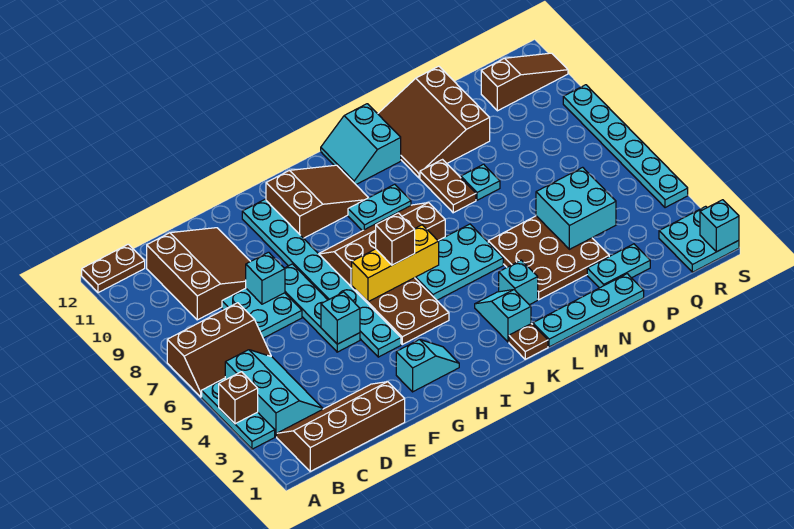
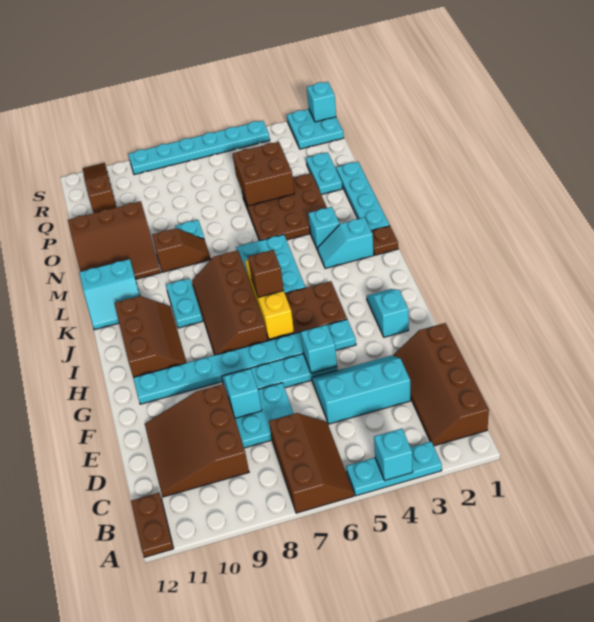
brown 1x1 brick [219,372,258,424] -> cyan 1x1 brick [374,429,413,481]
cyan 2x3 slope [225,350,323,437] -> cyan 2x3 slope moved to [312,355,411,424]
brown 3x3 slope [147,228,250,320] -> brown 3x3 slope turned to [145,384,249,497]
brown 2x3 slope [266,165,368,238] -> brown 2x3 slope turned to [114,296,187,377]
brown 1x2 plate [420,160,476,213] -> brown 1x2 slope [152,228,211,272]
cyan 2x2 brick [536,167,616,249] -> brown 2x2 brick [233,142,294,206]

